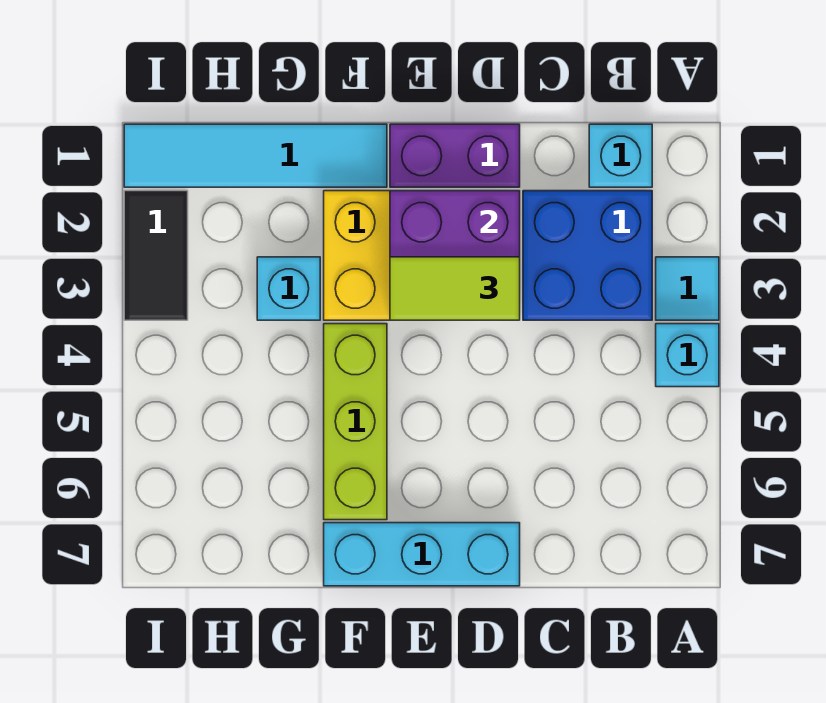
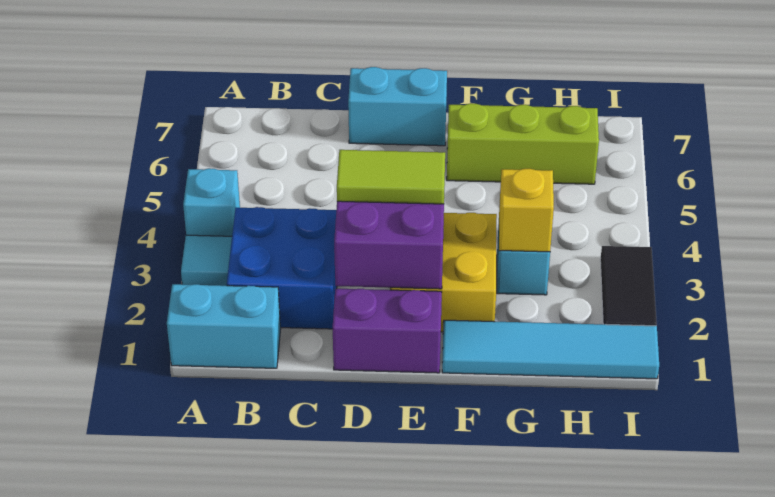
cyan 1x1 brick [589,124,652,187] -> cyan 1x2 brick [167,284,281,368]
cyan 1x3 brick [324,523,520,586] -> cyan 1x2 brick [348,67,447,146]
lime 1x3 brick [324,324,387,520] -> lime 1x3 brick turned to [447,103,599,184]
none -> yellow 1x1 brick [499,169,554,252]

